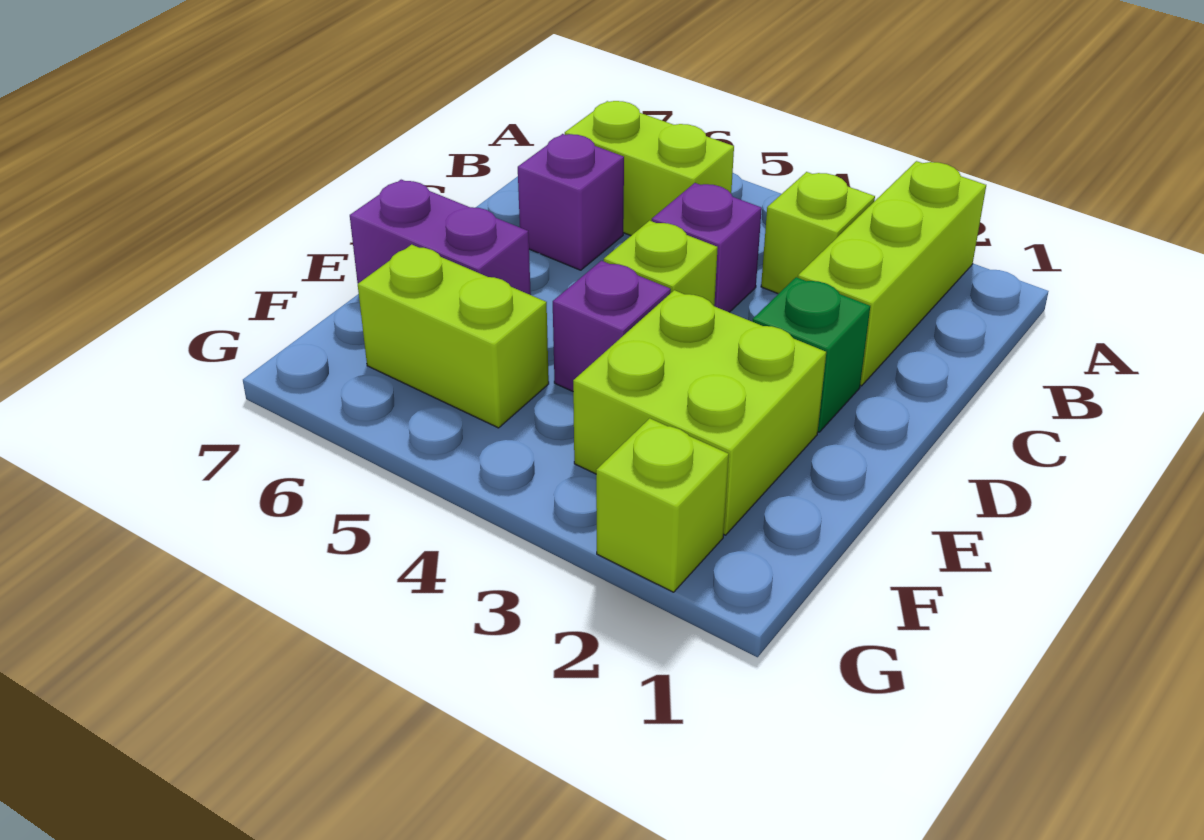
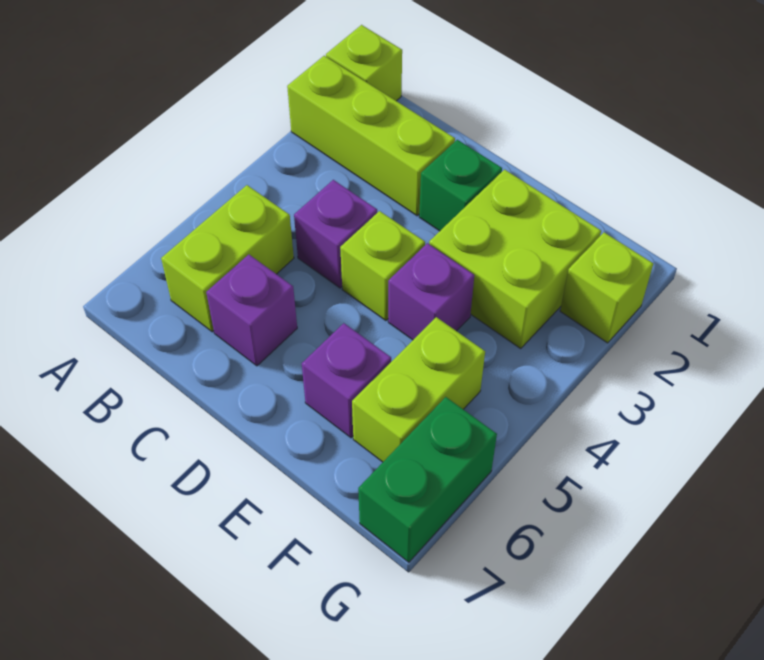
lime 1x1 brick [761,172,875,294] -> lime 1x1 brick moved to [326,25,402,101]
purple 1x2 brick [350,180,531,295] -> purple 1x1 brick [302,323,391,438]
none -> green 1x2 brick [358,397,497,562]

